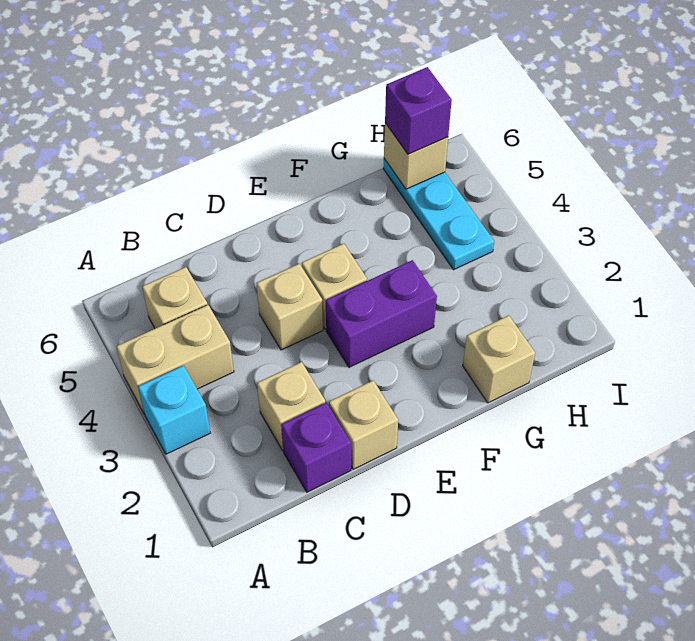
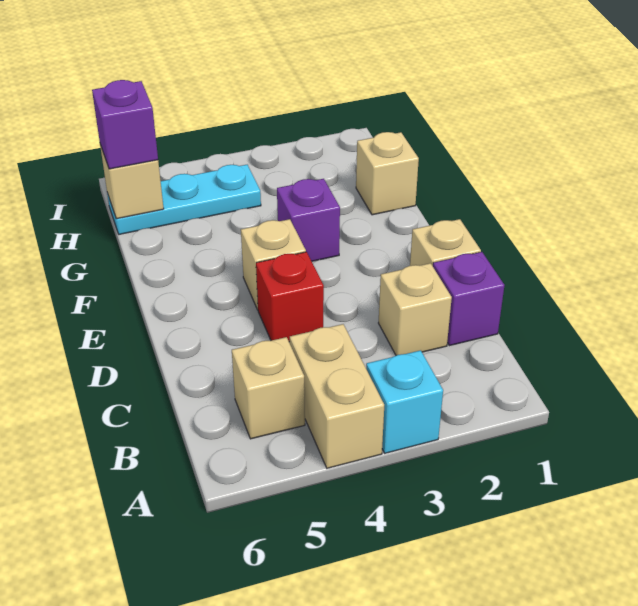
tan 1x1 brick [257,264,323,350] -> red 1x1 brick [256,252,324,342]
purple 1x2 brick [326,260,437,367] -> purple 1x1 brick [277,179,340,261]

